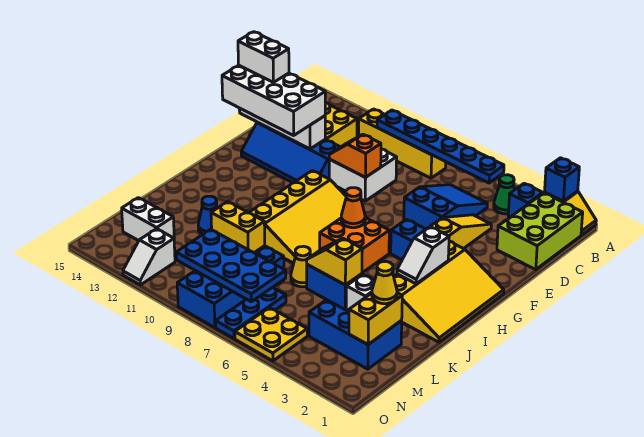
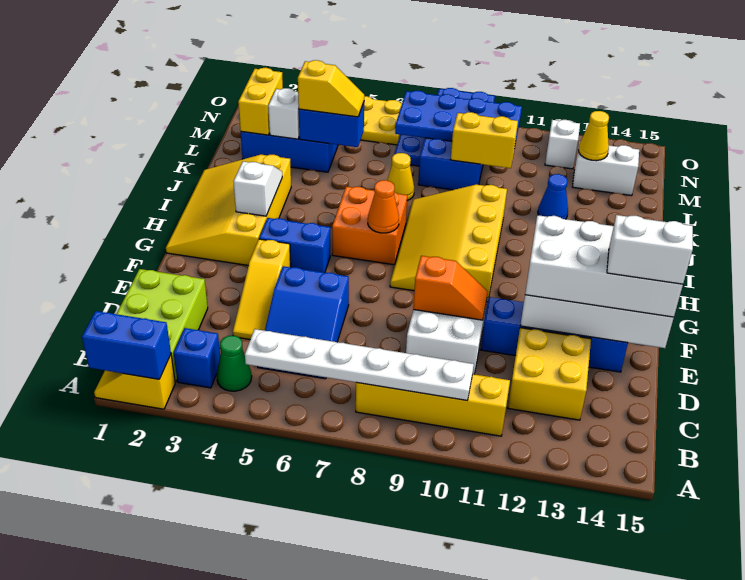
blue 1x1 brick [545,158,579,201] -> blue 1x2 brick [82,311,171,379]
blue 1x6 plate [377,110,504,183] -> white 1x6 plate [245,329,474,400]
yellow 1x1 cone [372,261,397,304] -> yellow 1x1 cone moved to [579,111,609,161]

